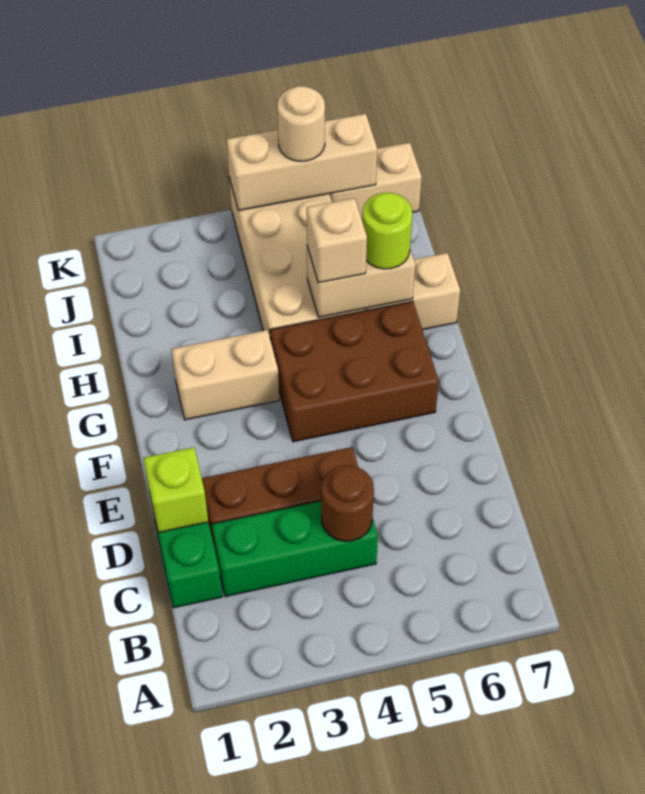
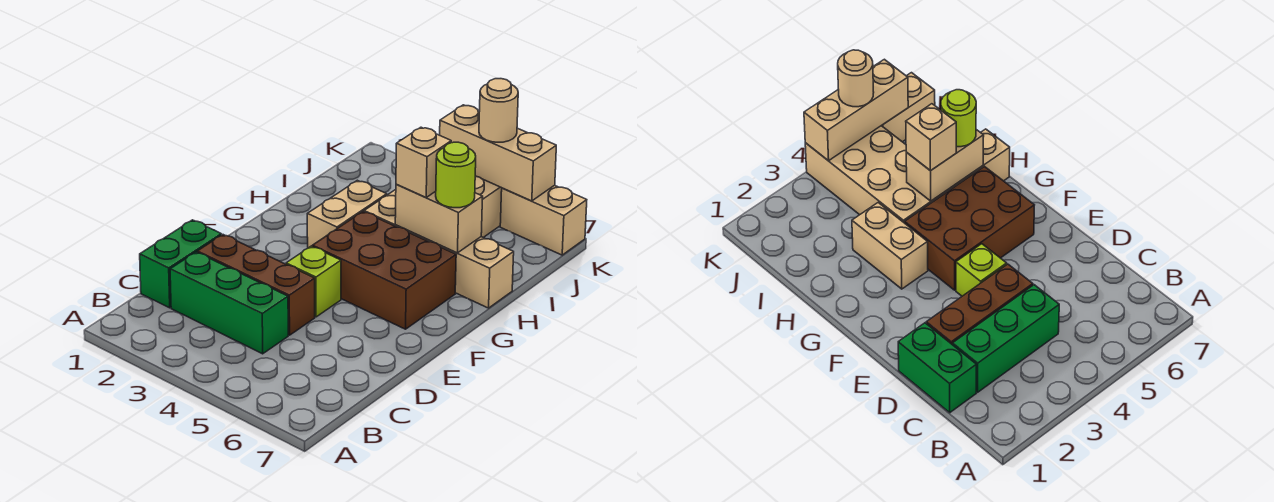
brown 1x1 round brick [321,465,374,541] -> none
lime 1x1 brick [143,447,208,533] -> lime 1x1 brick moved to [286,246,341,317]
tan 1x2 brick [171,330,279,420] -> tan 1x2 brick turned to [307,180,387,248]

